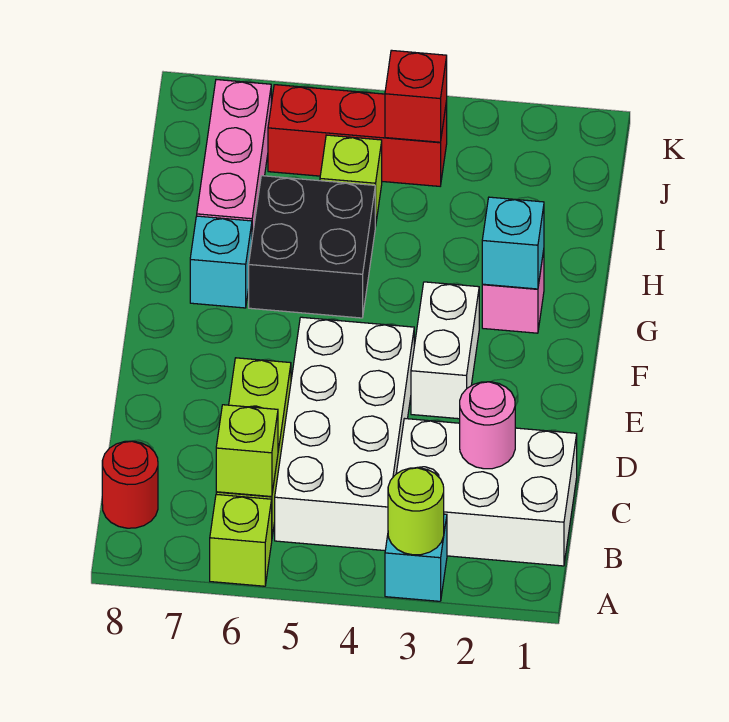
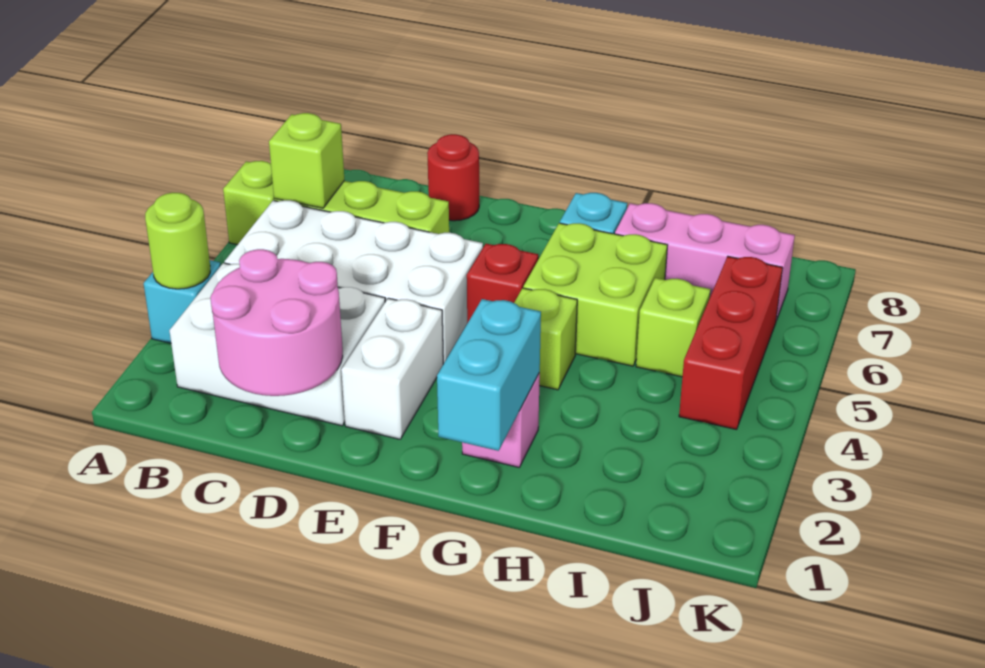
white 2x3 brick [396,419,577,566] -> white 2x3 brick turned to [169,263,385,426]
red 1x1 round brick [102,441,158,528] -> red 1x1 round brick moved to [427,134,479,221]
pink 1x1 round brick [460,382,515,469] -> pink 2x2 round brick [210,249,343,396]
white 1x2 brick [411,282,479,419] -> white 1x2 brick turned to [341,298,443,439]
cyan 1x1 brick [482,197,544,289] -> cyan 1x2 brick [437,299,541,451]
none -> lime 1x1 brick [514,288,577,390]
black 2x2 brick [249,176,375,318] -> lime 2x2 brick [523,223,668,366]
red 1x1 brick [385,50,447,142] -> red 1x1 brick moved to [467,244,538,323]

